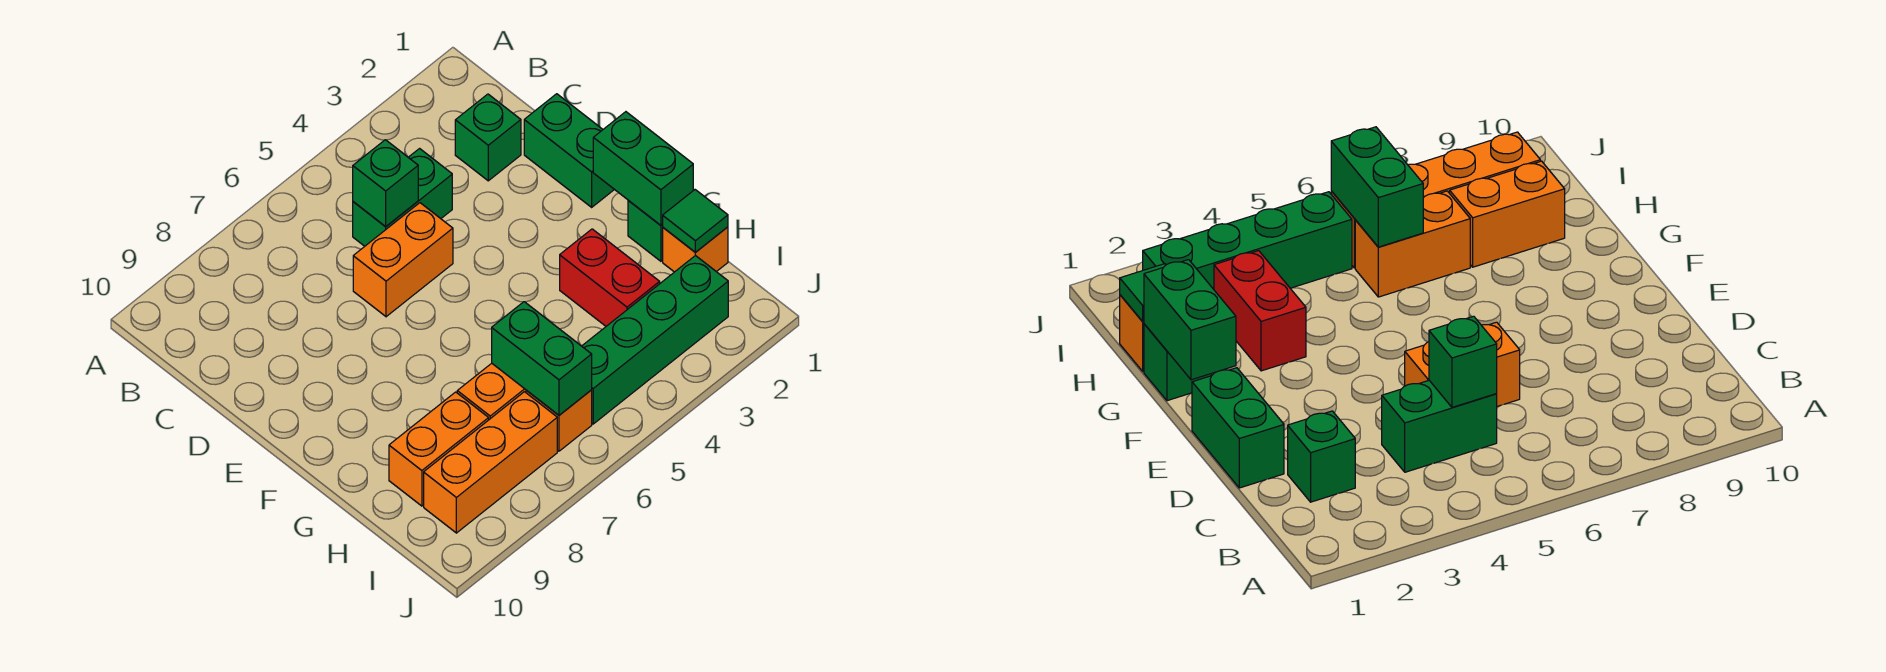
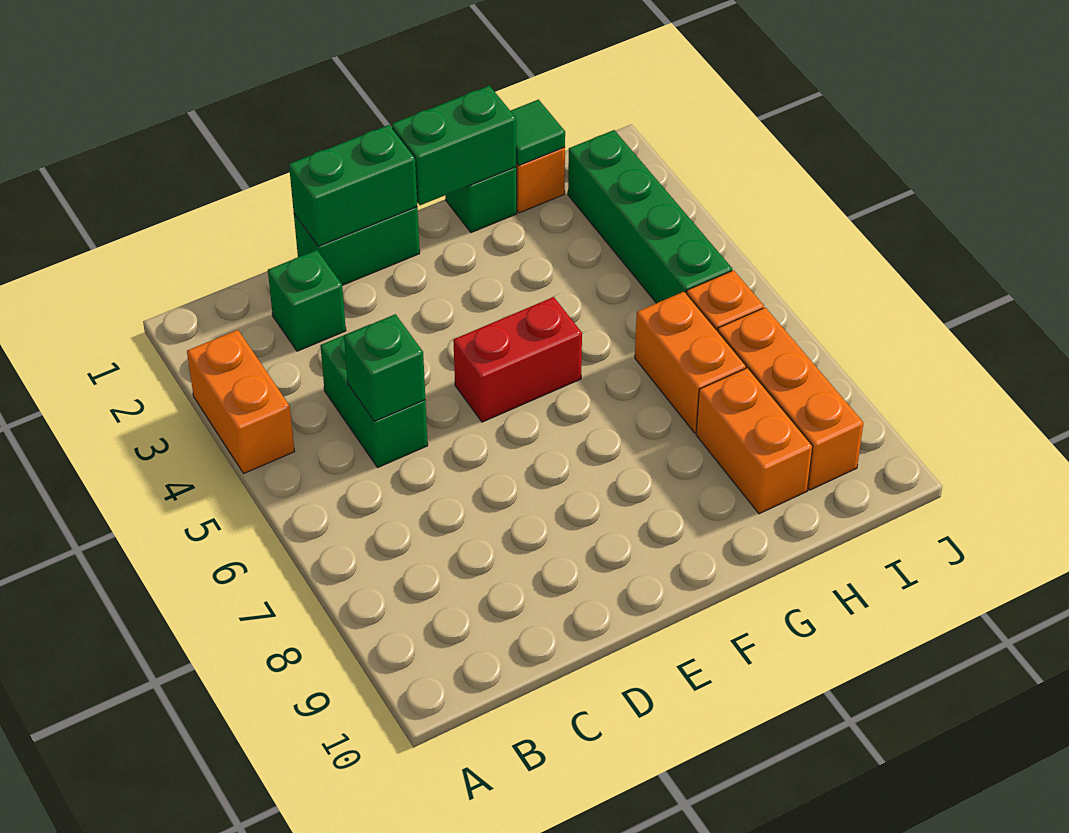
orange 1x2 brick [353,203,453,317] -> orange 1x2 brick moved to [187,330,295,473]
red 1x2 brick [560,229,660,326] -> red 1x2 brick moved to [453,297,582,422]
green 1x2 brick [492,302,592,415] -> green 1x2 brick moved to [289,125,417,246]

